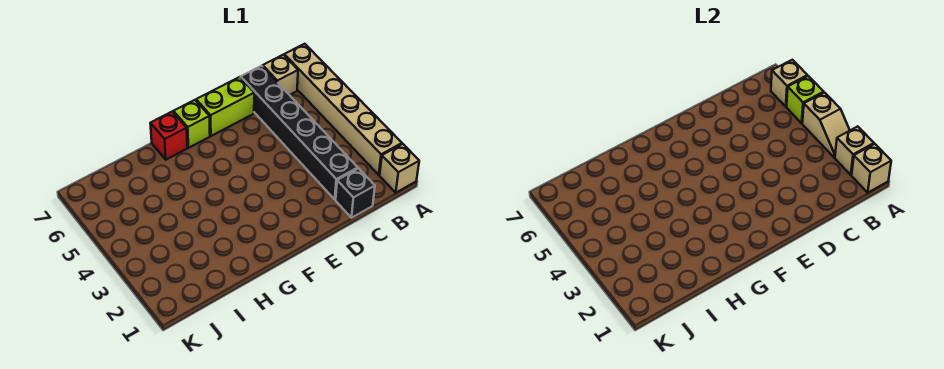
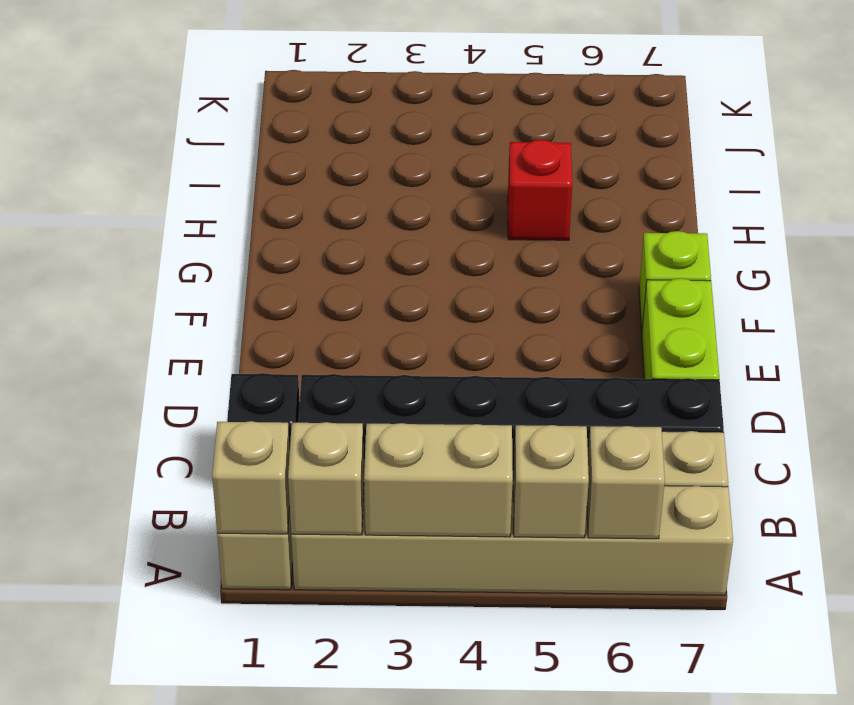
tan 1x2 slope [802,93,850,157] -> tan 1x2 brick [364,423,513,537]
lime 1x1 brick [787,76,824,123] -> tan 1x1 brick [513,425,589,538]
red 1x1 brick [150,112,187,160] -> red 1x1 brick moved to [508,140,572,240]

